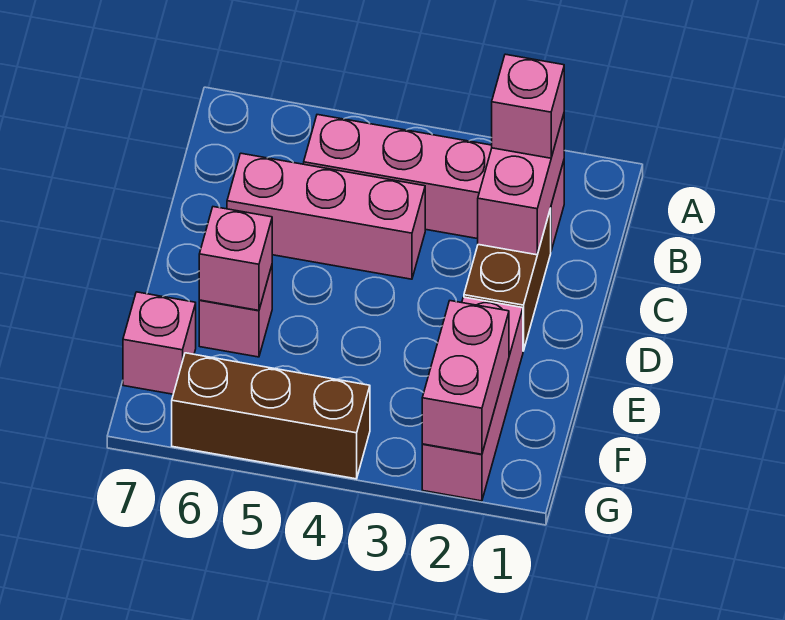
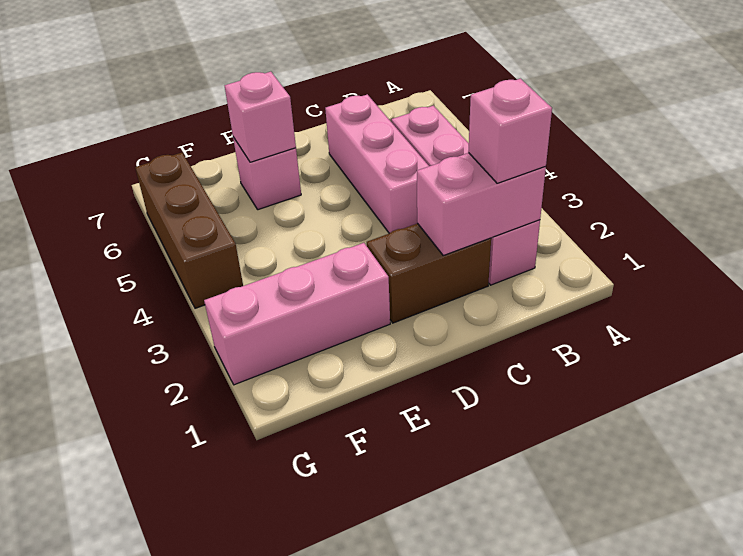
pink 1x2 brick [422,301,509,454] -> none
pink 1x1 brick [123,292,196,394] -> none

